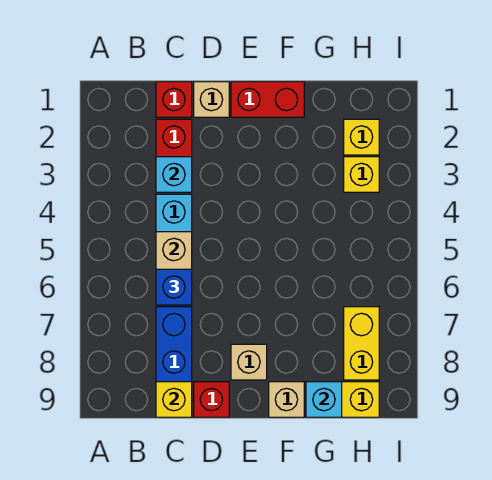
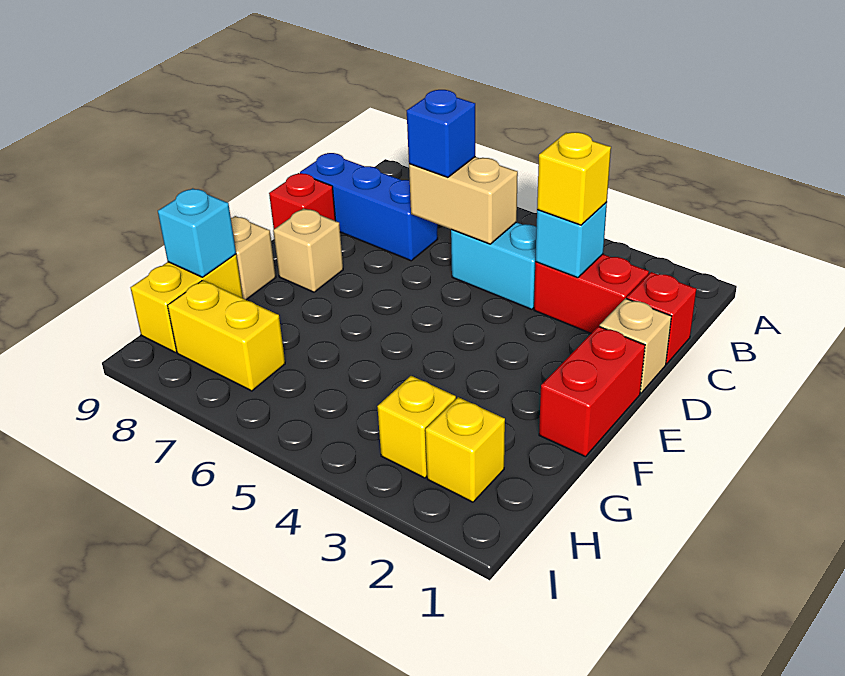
yellow 1x1 brick [156,382,192,417] -> yellow 1x1 brick moved to [537,132,611,225]

